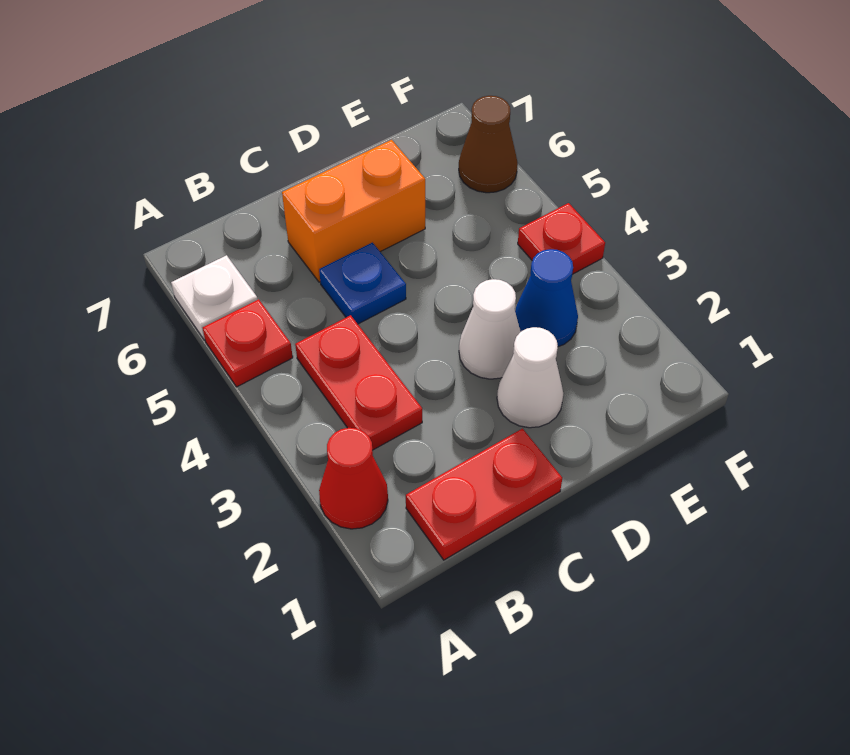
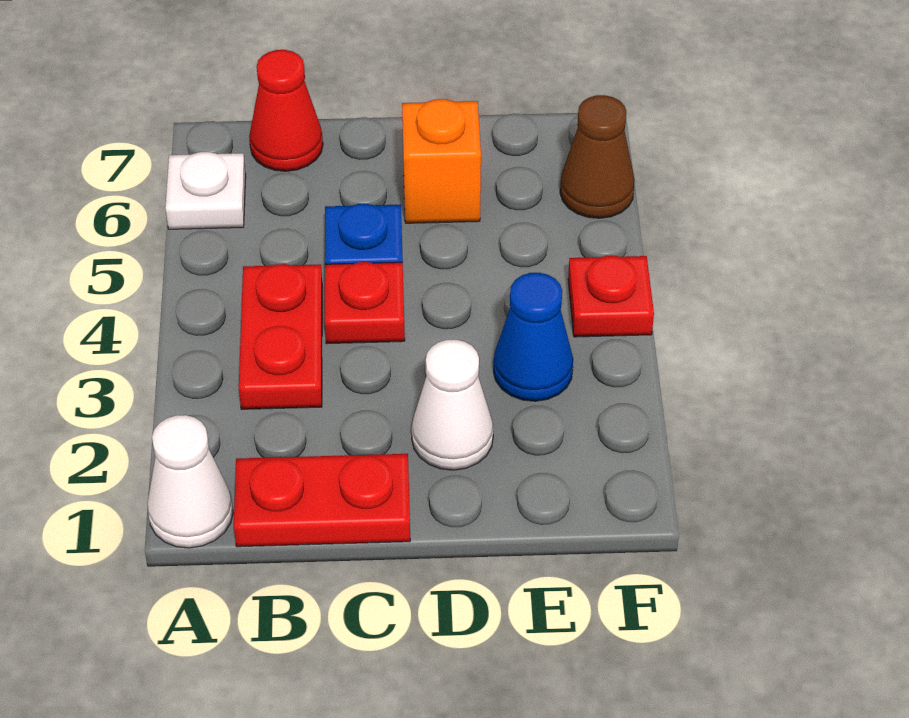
red 1x1 cone [319,428,388,529] -> red 1x1 cone moved to [249,50,323,171]
red 1x1 plate [203,299,293,387] -> red 1x1 plate moved to [325,262,405,344]
orange 1x2 brick [282,140,425,282] -> orange 1x1 brick [402,99,481,223]
white 1x1 cone [459,279,520,379] -> white 1x1 cone moved to [147,415,233,548]

